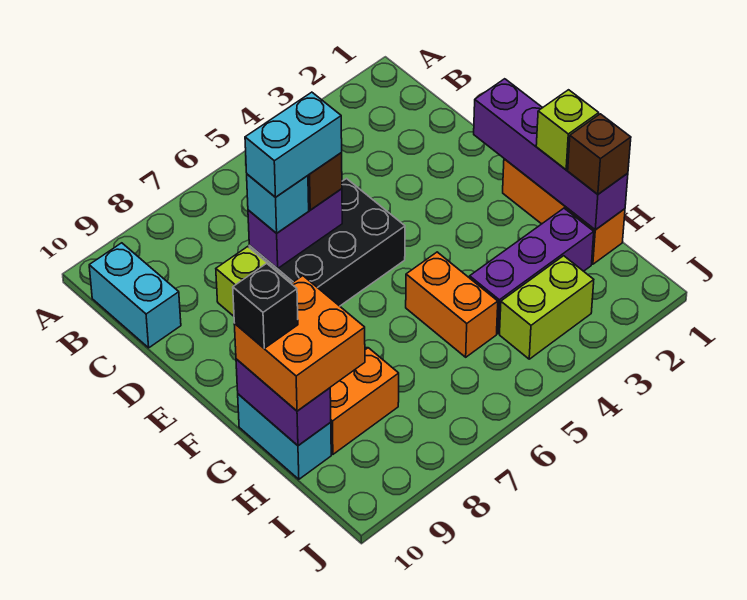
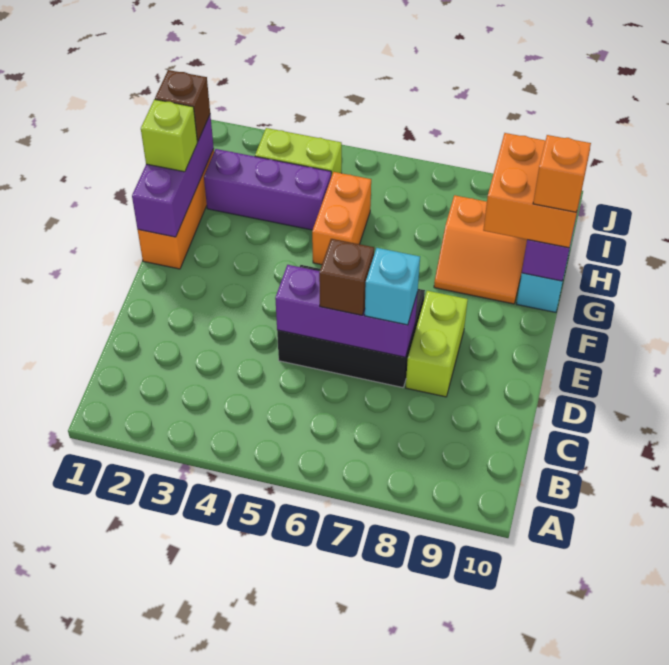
cyan 1x2 brick [89,243,181,348] -> none
purple 1x2 brick [248,189,342,269] -> purple 1x3 brick [275,265,418,357]
cyan 1x2 brick [245,92,342,197] -> none
purple 1x4 brick [474,79,628,230] -> purple 1x3 brick [132,115,214,237]
black 1x1 brick [233,263,298,348] -> orange 1x1 brick [533,135,591,212]

